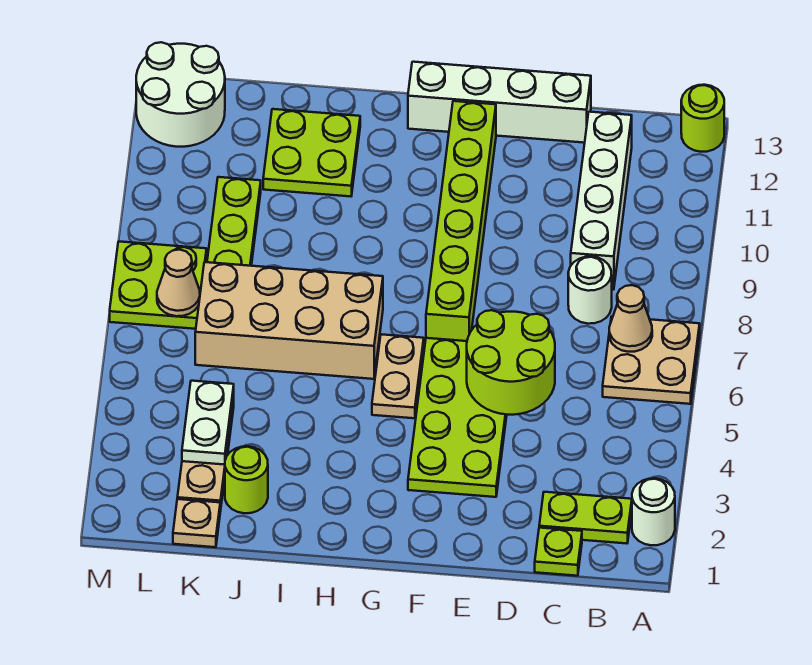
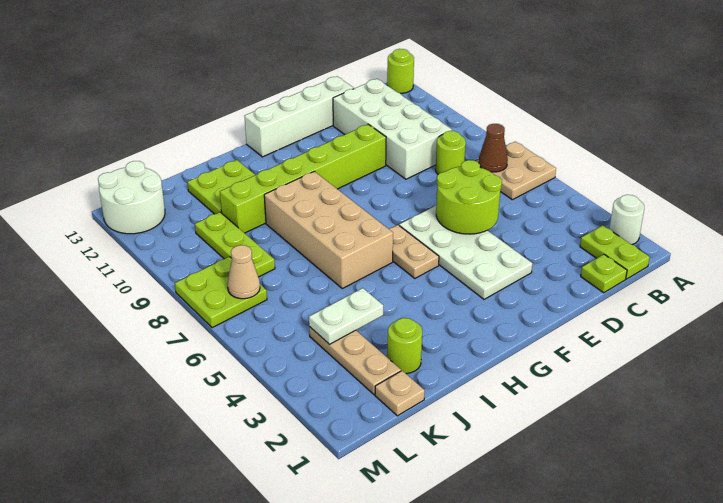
lime 1x2 plate [539,492,632,543] -> lime 1x2 plate turned to [580,225,650,279]
tan 1x1 cone [609,285,652,352] -> brown 1x1 cone [479,124,508,172]
white 1x1 round brick [568,257,612,324] -> lime 1x1 round brick [436,131,466,174]
white 1x4 brick [571,112,632,289] -> white 2x4 brick [333,79,452,179]
lime 2x4 plate [408,338,507,497] -> white 2x4 plate [399,205,532,299]
lime 1x6 brick [426,101,496,341] -> lime 1x6 brick turned to [220,124,386,233]
tan 2x4 brick [195,262,383,379] -> tan 2x4 brick turned to [264,171,393,289]
white 1x2 plate [182,381,234,465] -> white 1x2 plate turned to [309,288,383,345]

